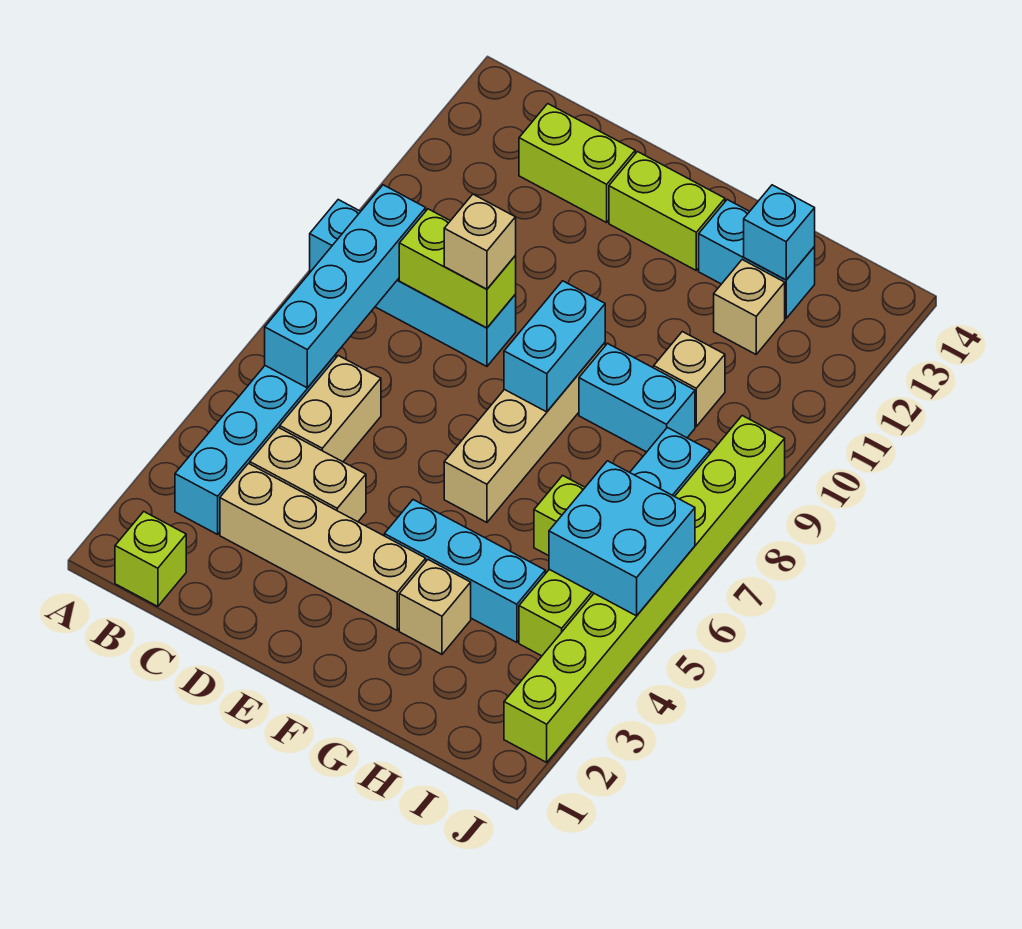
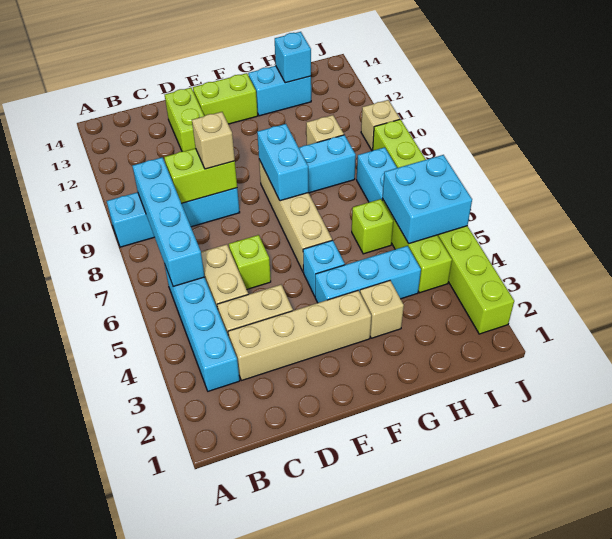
lime 1x1 brick [115,512,186,607] -> lime 1x1 brick moved to [229,235,271,289]
lime 1x2 brick [519,104,635,223] -> lime 1x2 brick turned to [165,88,204,152]
none -> cyan 1x1 brick [303,240,345,296]
tan 1x1 brick [714,260,785,354] -> tan 1x1 brick moved to [361,100,400,151]

